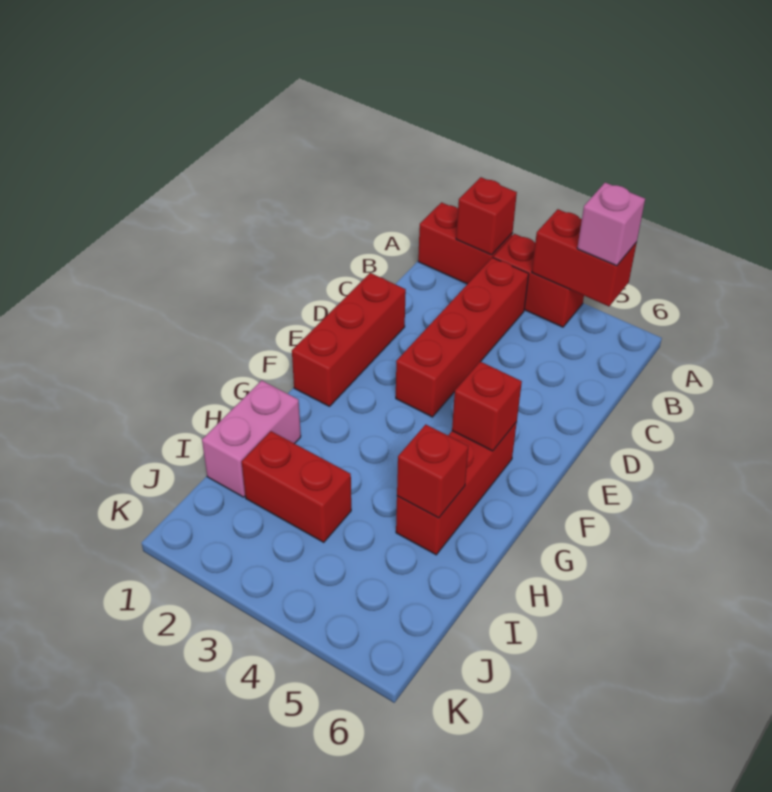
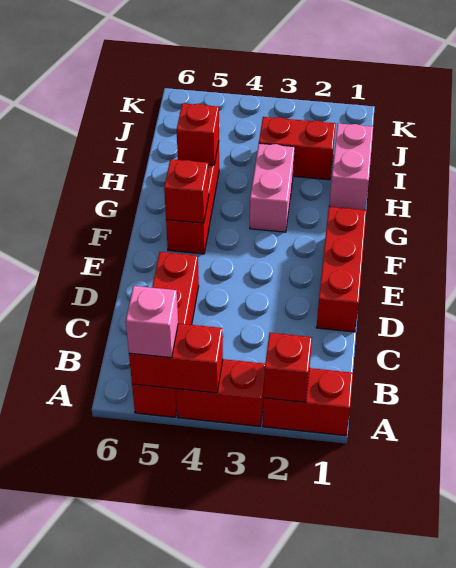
red 1x4 brick [396,258,529,417] -> red 1x4 brick moved to [132,252,199,417]
none -> pink 1x2 brick [250,143,295,232]

